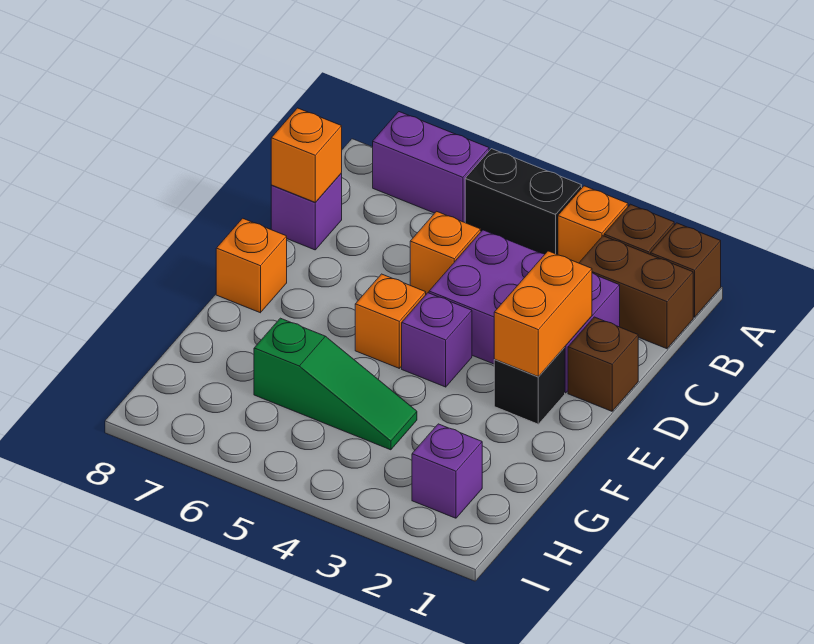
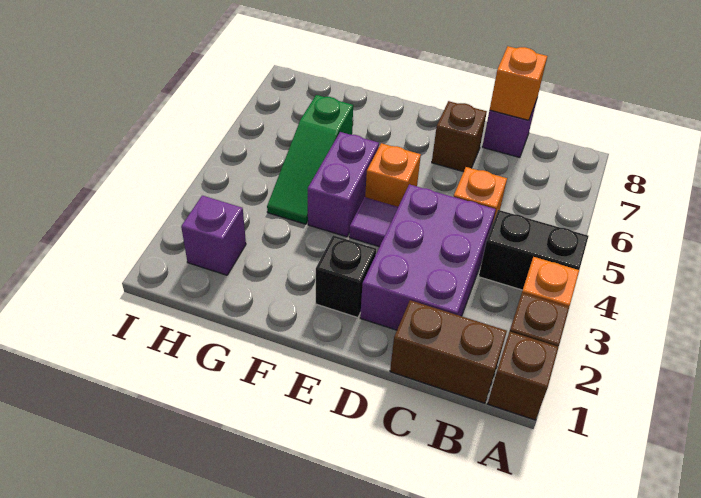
black 1x2 brick [465,149,582,255] -> black 1x2 brick turned to [479,210,589,290]
purple 1x2 brick [373,112,489,223] -> purple 1x2 brick moved to [308,132,379,237]
brown 1x2 brick [579,236,693,349] -> brown 1x2 brick turned to [390,300,507,403]
brown 1x1 brick [568,317,638,411] -> brown 1x1 brick moved to [432,101,487,172]
orange 1x2 brick [494,251,592,376] -> none
purple 1x1 brick [402,293,472,387] -> purple 1x1 tile [349,197,398,247]
orange 1x1 brick [216,218,287,313] -> none

